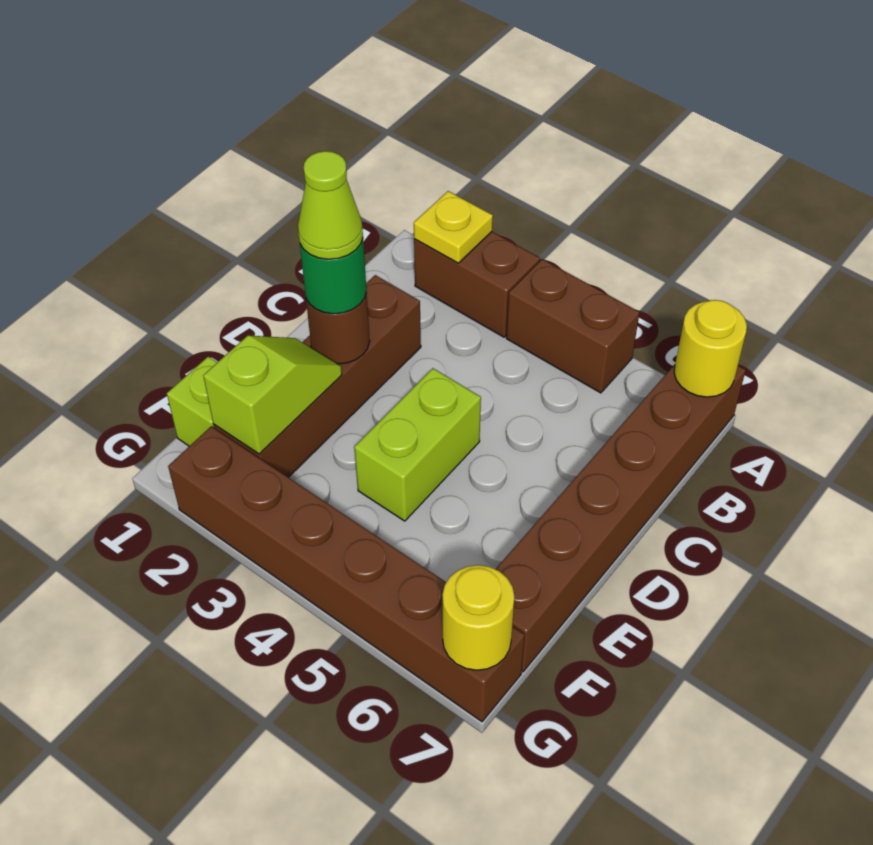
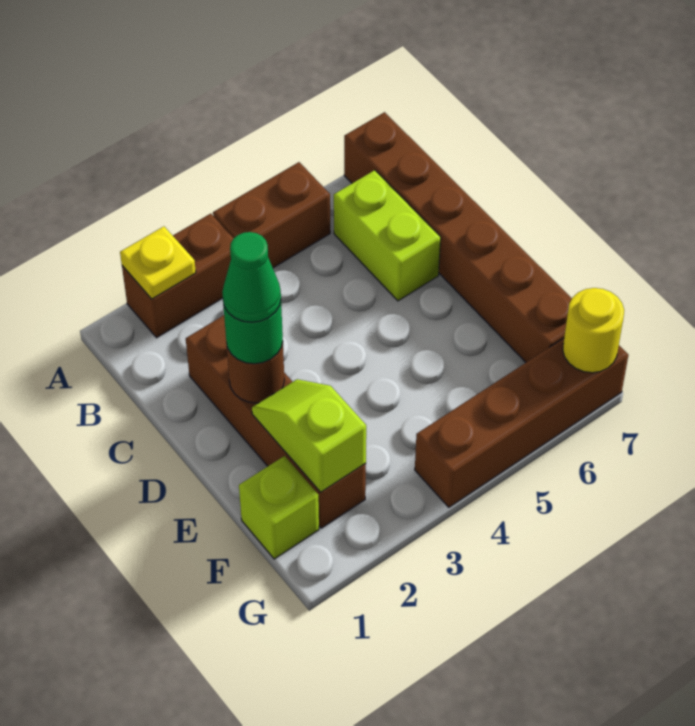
yellow 1x1 round brick [674,300,747,397] -> none
lime 1x1 cone [298,151,363,259] -> green 1x1 cone [222,232,281,322]
lime 1x2 brick [354,368,481,521] -> lime 1x2 brick moved to [334,170,441,301]
brown 1x6 brick [168,426,525,722] -> brown 1x4 brick [415,338,628,507]

